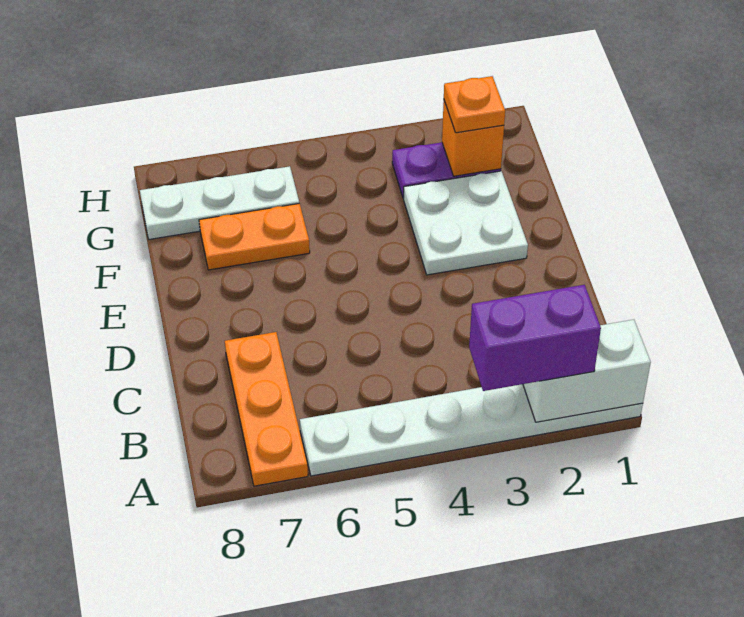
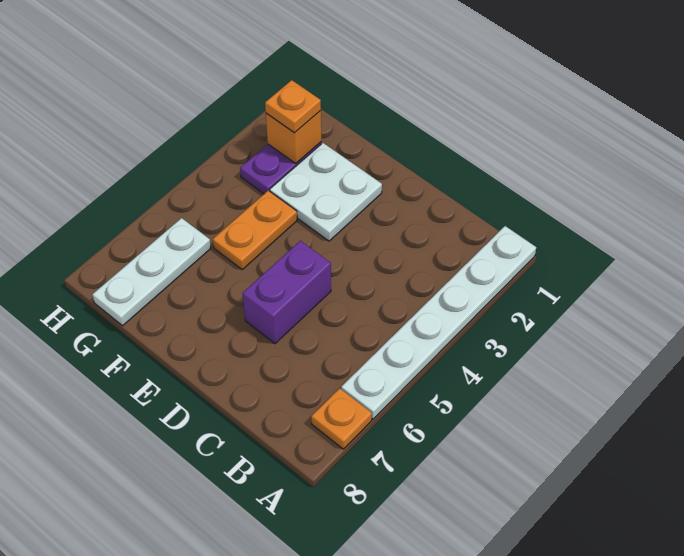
white 1x2 brick [523,320,651,422] -> none
purple 1x2 brick [469,285,601,391] -> purple 1x2 brick moved to [243,241,331,344]
orange 1x3 plate [225,332,308,486] -> orange 1x1 plate [311,388,372,449]
orange 1x2 plate [199,203,310,270] -> orange 1x2 plate moved to [213,190,297,269]

